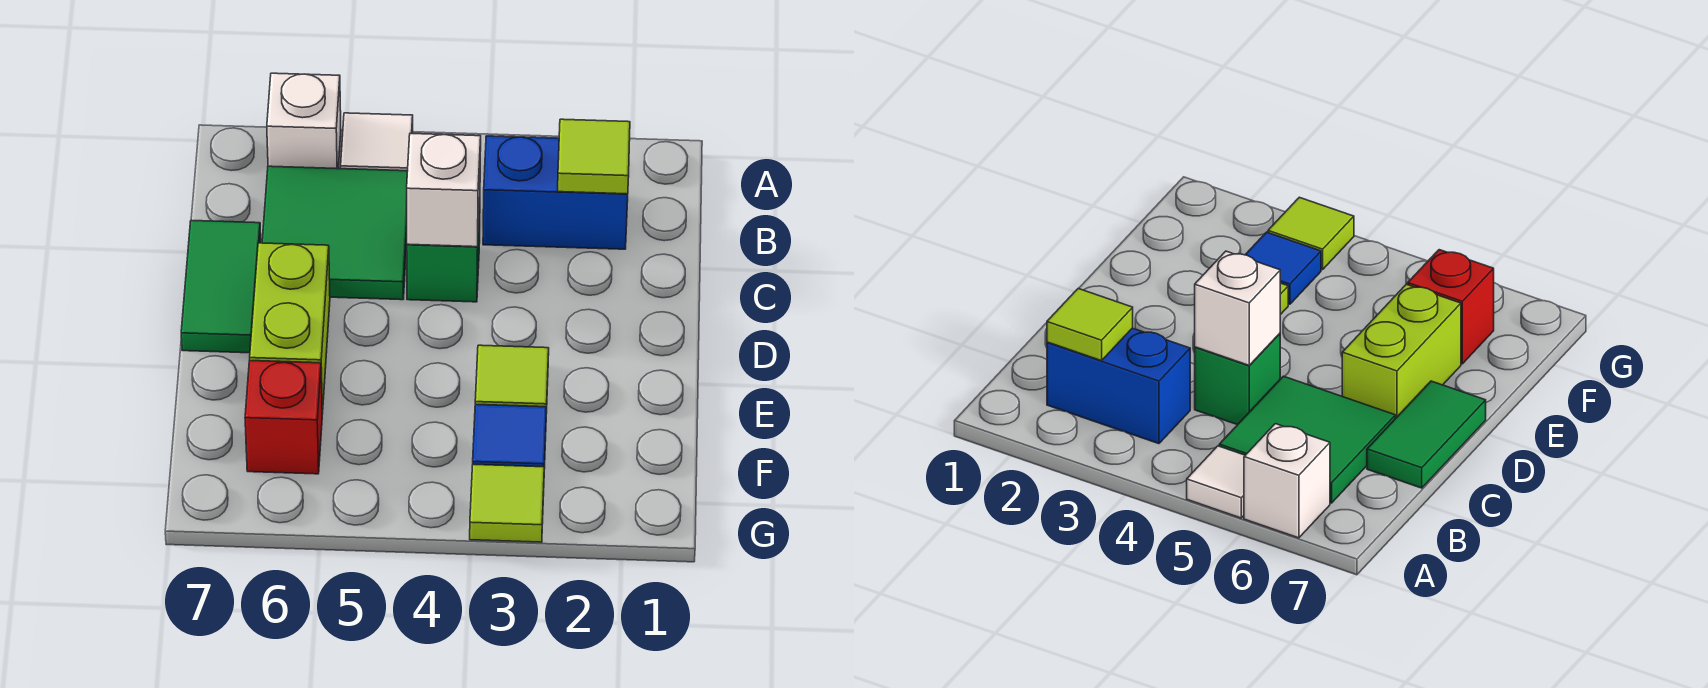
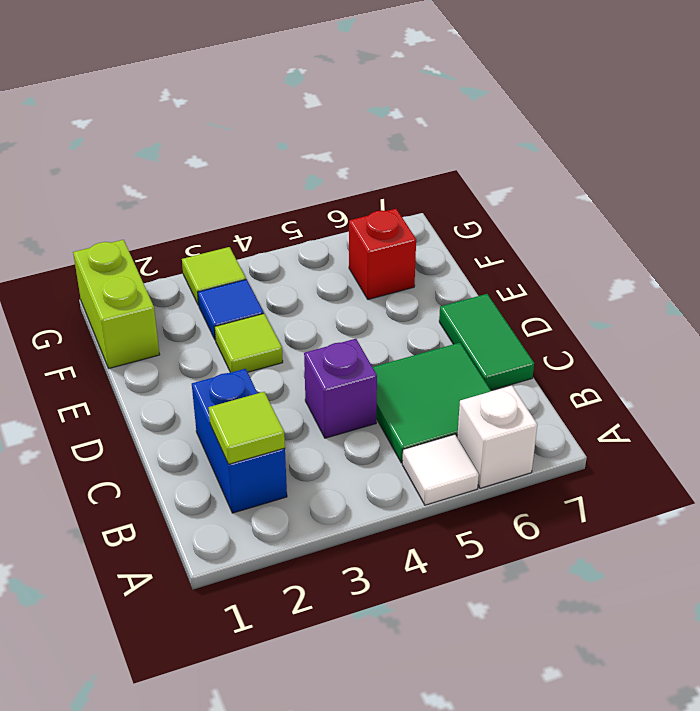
blue 1x2 brick [483,136,628,249] -> blue 1x2 brick turned to [192,369,287,513]
green 1x1 brick [407,204,480,302] -> purple 1x1 brick [304,339,377,438]
white 1x1 brick [407,133,481,247] -> none
lime 1x2 brick [250,243,330,414] -> lime 1x2 brick moved to [73,240,160,368]

